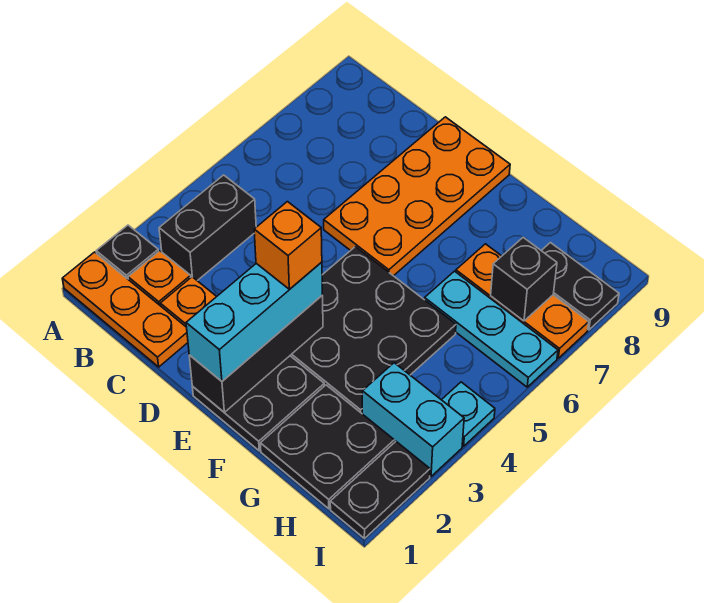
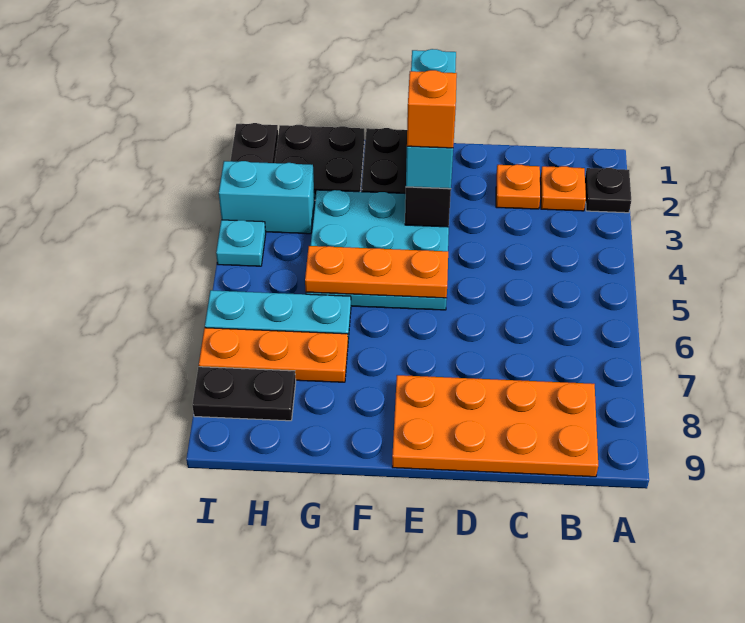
orange 1x3 plate [62,252,188,367] -> orange 1x3 plate moved to [305,246,448,298]
black 1x2 brick [159,175,256,281] -> none
orange 2x4 plate [324,117,510,276] -> orange 2x4 plate turned to [392,375,598,477]
black 3x3 plate [290,247,456,413] -> cyan 3x3 plate [306,190,449,310]
black 1x1 brick [491,238,557,321] -> none

